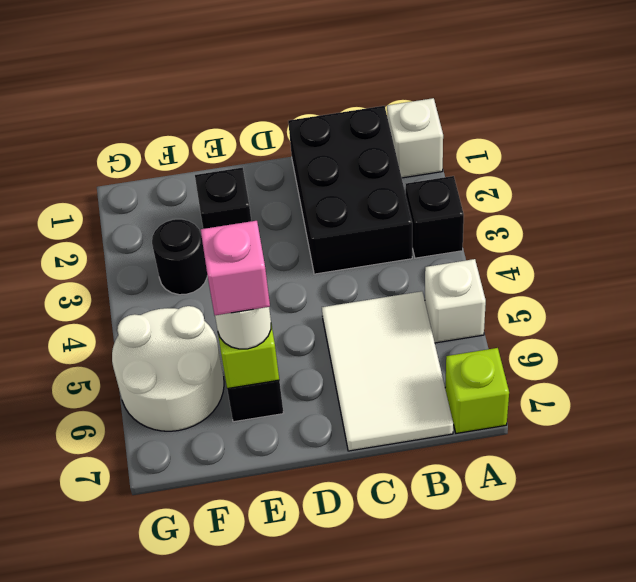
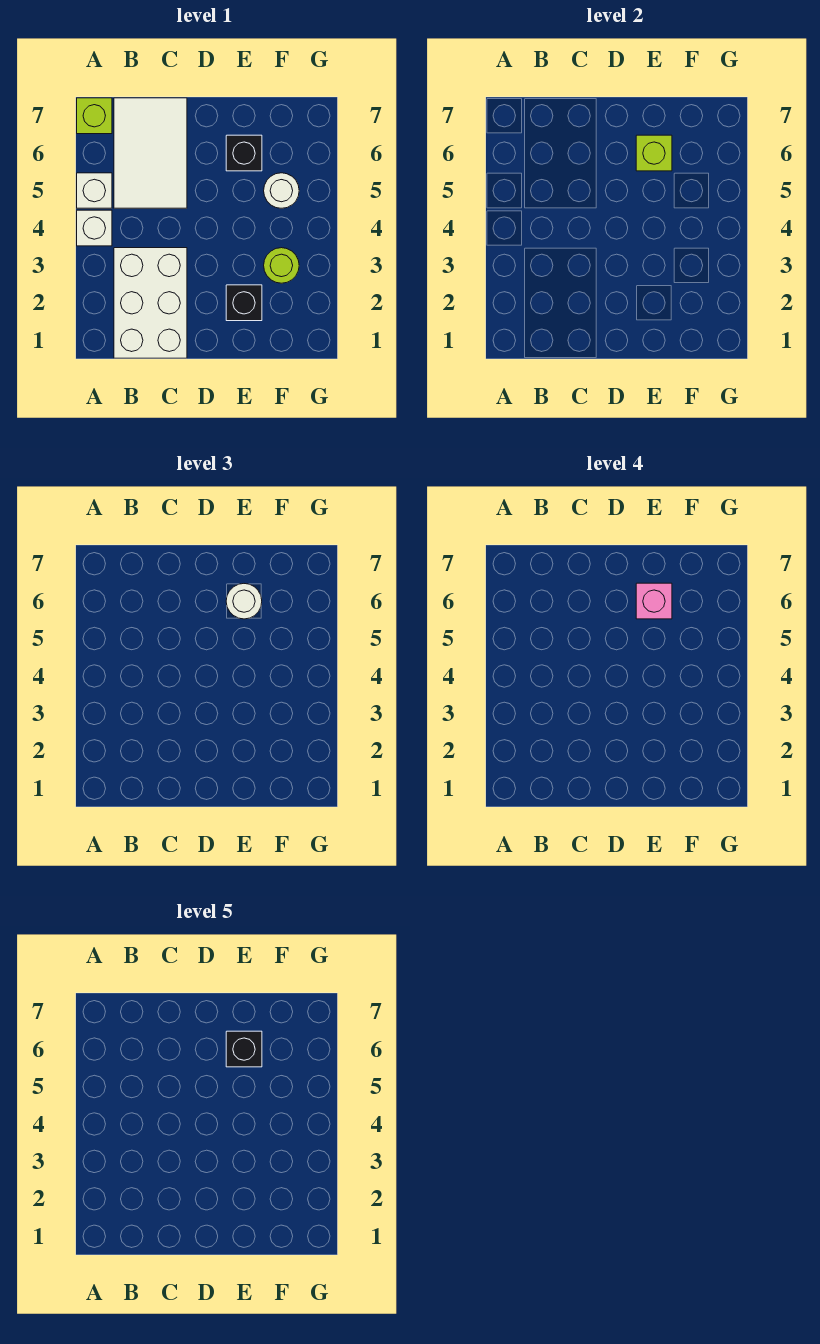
white 1x1 brick [387,98,443,178] -> white 1x1 brick moved to [77,210,112,246]
black 1x1 brick [406,176,464,258] -> black 1x1 brick moved to [226,1031,262,1067]
black 2x3 brick [288,106,412,274] -> white 2x3 brick [114,248,187,358]
black 1x1 round brick [152,219,207,295] -> lime 1x1 round brick [264,248,299,283]
white 2x2 round brick [112,306,224,431] -> white 1x1 round brick [264,173,299,208]

